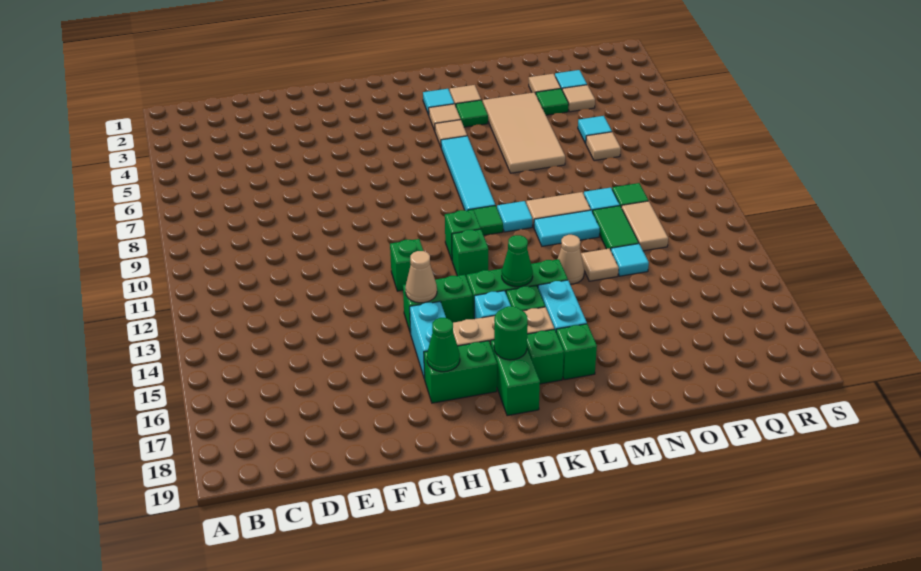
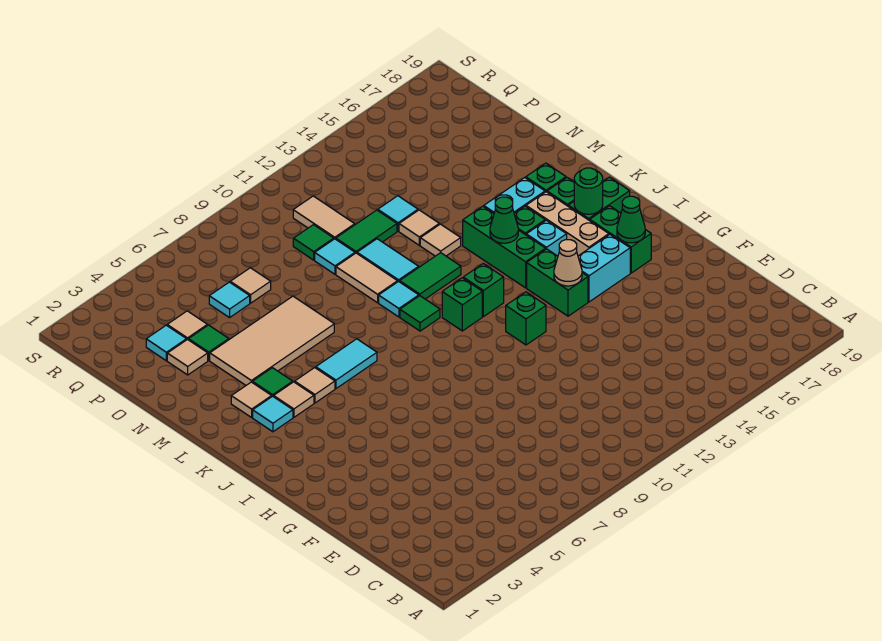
cyan 1x4 tile [441,136,495,211] -> cyan 1x2 tile [316,339,377,389]
none -> green 1x2 tile [400,253,461,299]
tan 1x1 cone [558,235,584,284] -> tan 1x1 tile [420,224,461,256]
tan 1x2 tile [621,201,668,251] -> tan 1x2 tile turned to [293,196,355,239]

